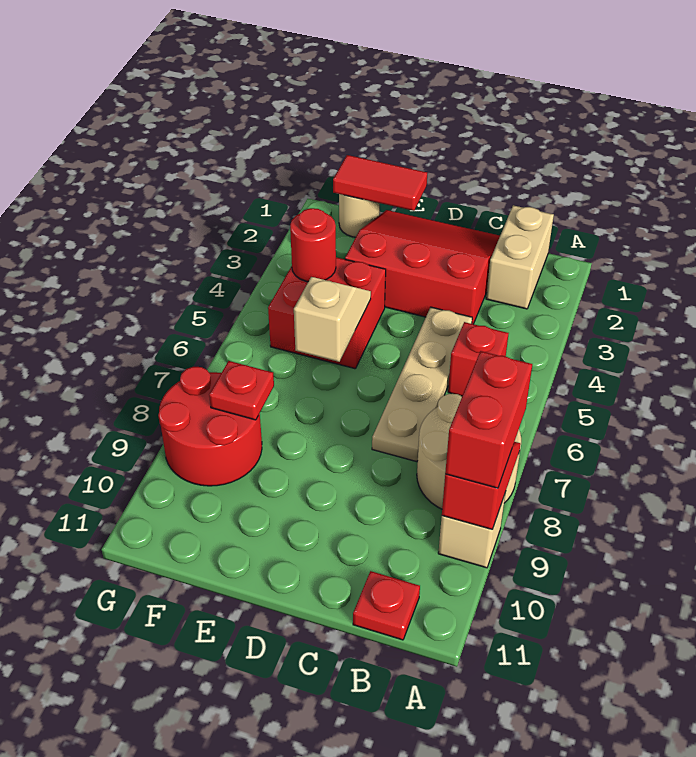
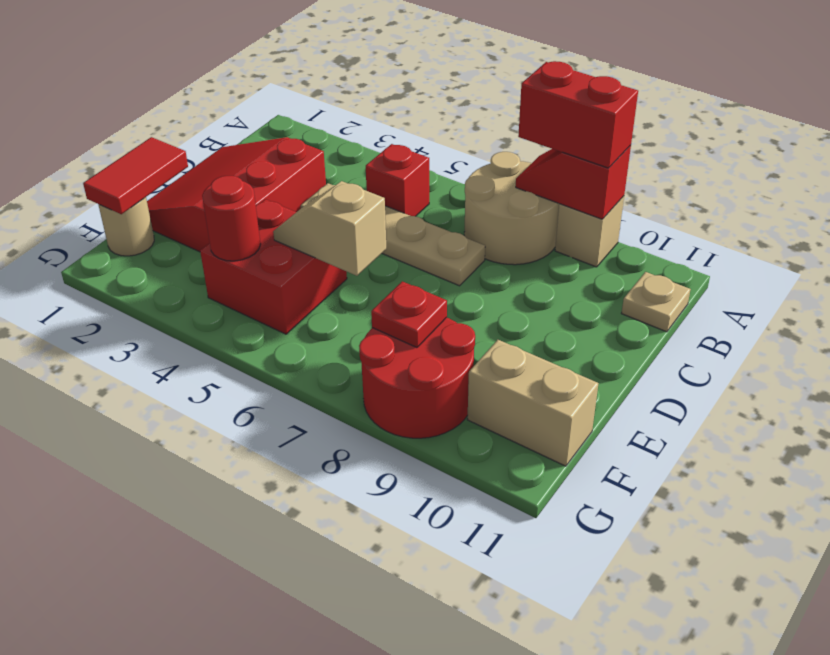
tan 1x2 brick [486,205,554,309] -> tan 1x2 brick moved to [467,340,598,466]
red 1x1 plate [353,571,420,640] -> tan 1x1 plate [621,272,691,332]

